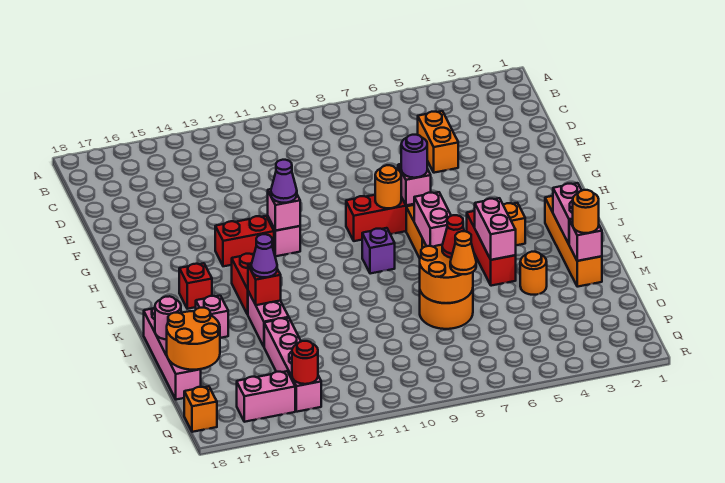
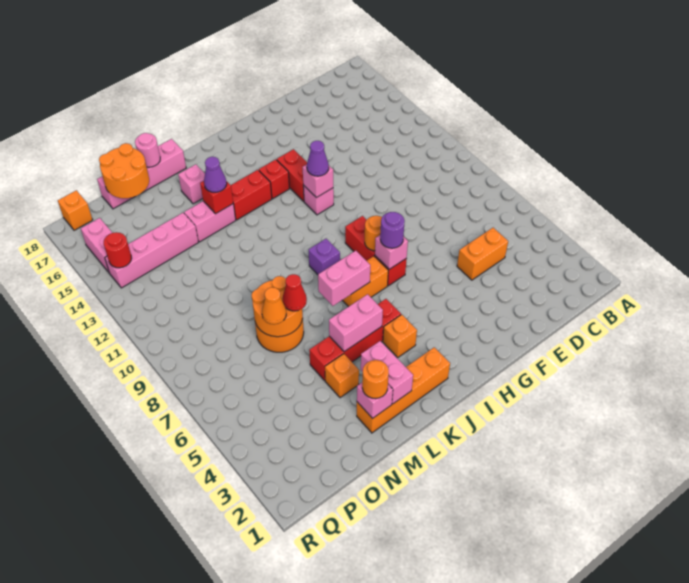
red 1x3 brick [467,211,516,286] -> red 1x4 brick [309,299,401,380]
red 1x1 brick [179,263,212,309] -> red 1x1 brick moved to [259,159,290,199]
pink 1x2 brick [553,183,582,244] -> pink 1x2 brick turned to [361,341,413,404]
orange 1x1 round brick [520,252,547,295] -> orange 1x1 brick [325,354,359,398]

